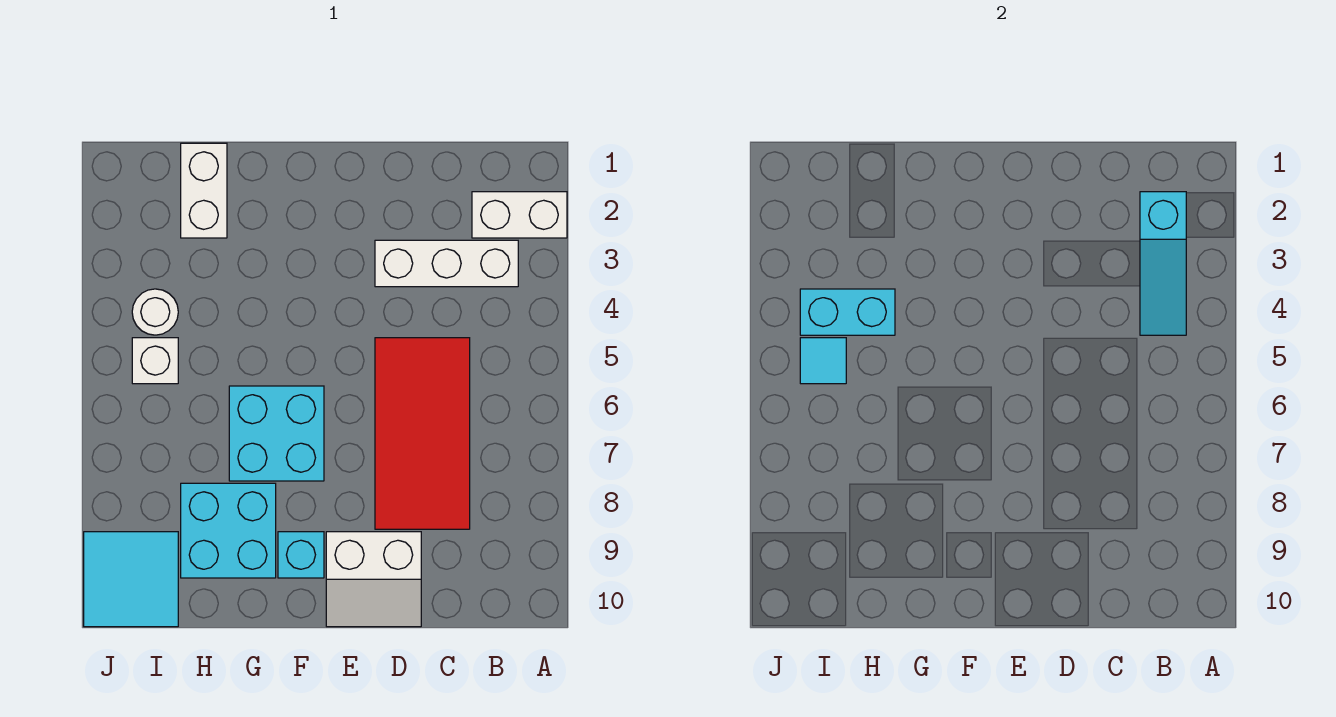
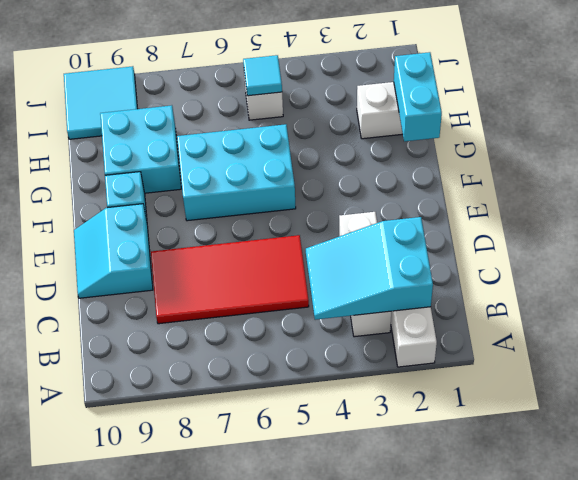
cyan 1x3 slope [1140,192,1186,335] -> cyan 2x3 slope [306,217,433,320]
white 2x2 slope [326,532,421,627] -> cyan 2x2 slope [74,204,153,298]
cyan 2x2 brick [229,386,324,481] -> cyan 2x3 brick [177,124,296,221]
cyan 1x2 brick [800,289,895,335] -> cyan 1x2 brick moved to [394,52,442,141]
white 1x1 round brick [132,289,178,335] -> none

